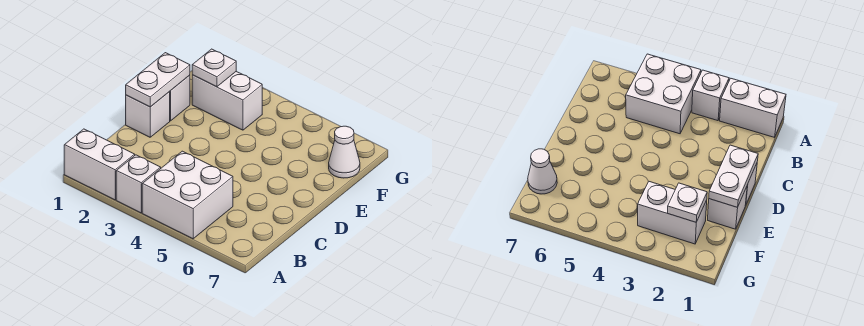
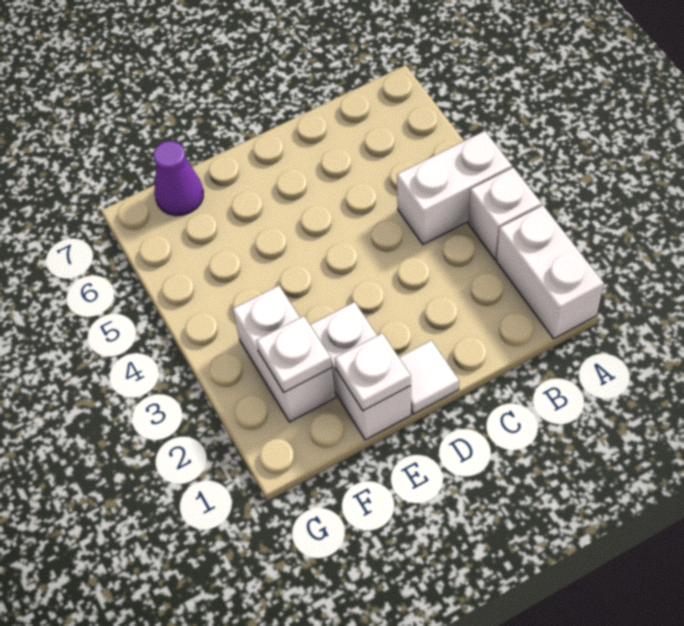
white 2x2 brick [142,151,233,239] -> white 1x2 brick [397,131,512,244]
white 1x1 brick [126,92,170,137] -> white 1x1 tile [399,340,459,414]
white 1x2 plate [126,53,190,107] -> white 1x1 plate [335,333,411,411]
white 1x1 brick [169,75,190,121] -> white 1x2 brick [310,302,411,440]
white 1x1 cone [329,126,360,178] -> purple 1x1 cone [153,141,203,216]

